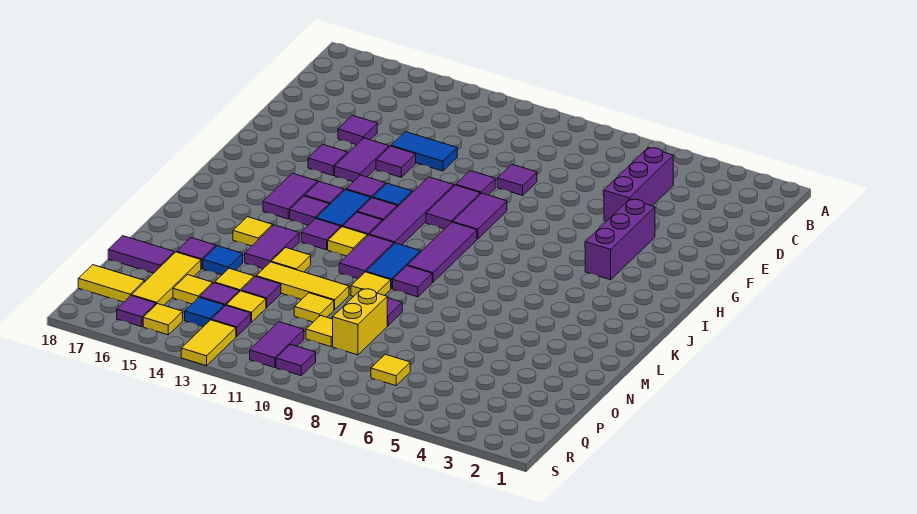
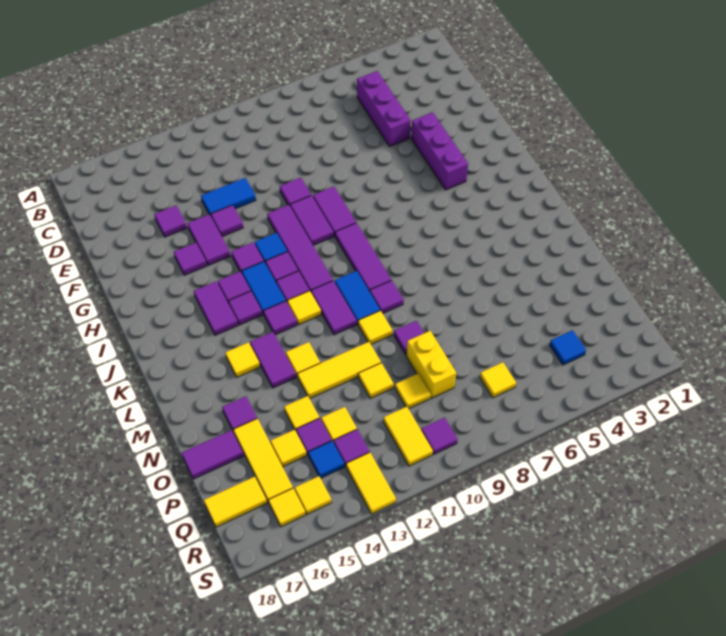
purple 1x1 tile [497,164,537,196] -> none
blue 1x1 tile [203,246,243,275] -> blue 1x1 tile moved to [550,330,586,365]
purple 1x1 tile [241,276,281,308] -> none
purple 1x2 tile [250,322,304,368] -> yellow 1x2 tile [383,407,433,466]
purple 1x1 tile [117,295,156,327] -> yellow 1x1 tile [269,488,306,527]

